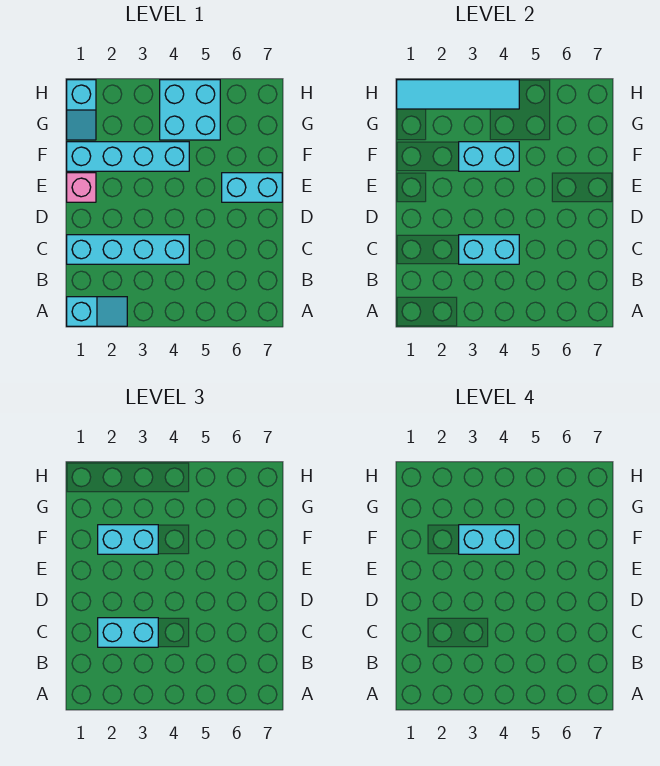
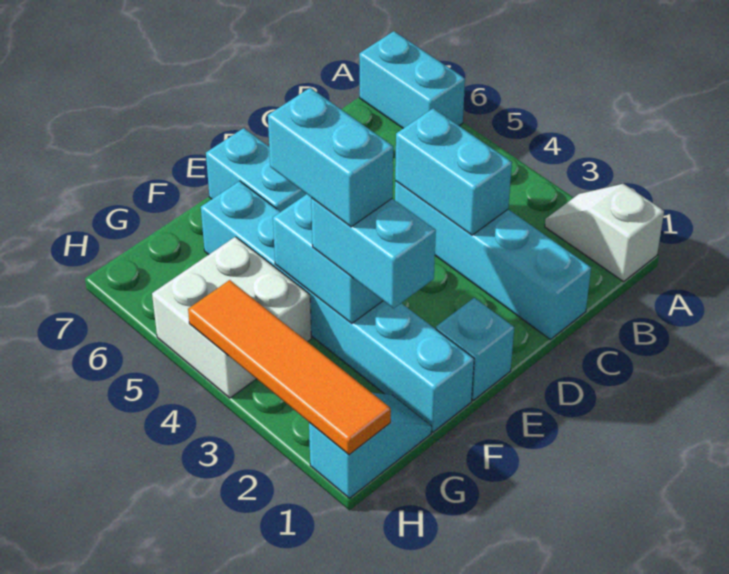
cyan 1x2 slope [67,297,127,326] -> white 1x2 slope [545,184,664,282]
cyan 1x2 brick [98,618,158,647] -> cyan 1x2 brick moved to [359,31,465,128]
pink 1x1 brick [67,173,96,202] -> cyan 1x1 brick [436,298,514,400]
cyan 1x4 brick [67,142,189,171] -> cyan 1x6 brick [201,181,474,432]
cyan 2x2 brick [160,80,220,140] -> white 2x2 brick [152,237,311,398]
cyan 1x4 tile [397,80,519,109] -> orange 1x4 tile [188,280,391,455]

